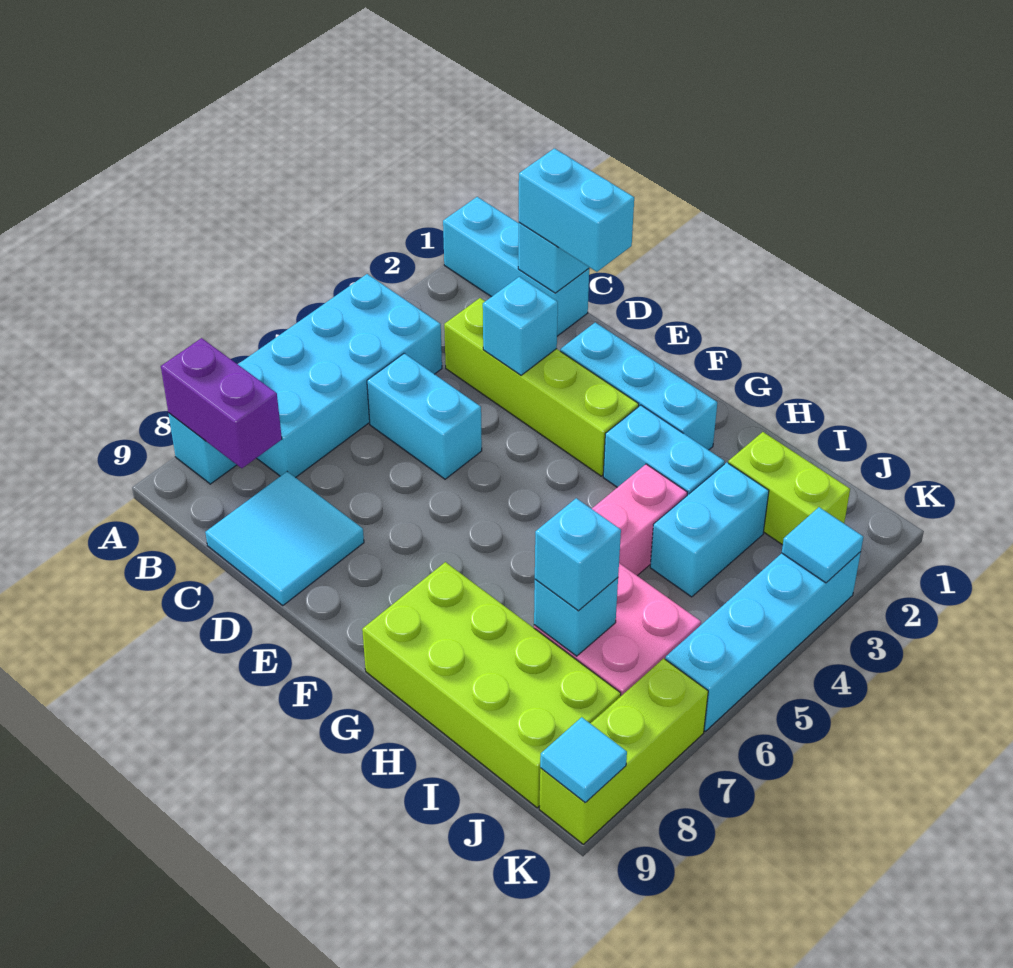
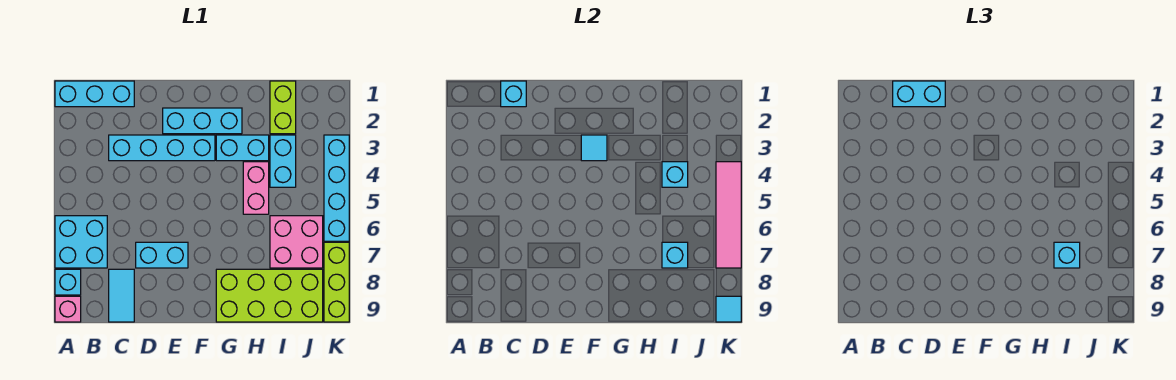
cyan 2x4 brick [238,274,442,478] -> cyan 2x2 brick [55,216,107,268]
purple 1x2 brick [161,338,282,468] -> none
none -> pink 1x1 brick [55,296,81,322]
lime 1x4 brick [444,298,639,476] -> cyan 1x4 brick [109,135,215,161]
cyan 1x2 brick [367,353,482,479] -> cyan 1x2 brick moved to [136,242,188,268]
cyan 2x2 tile [205,472,364,605] -> cyan 1x2 tile [109,269,134,322]
cyan 1x1 brick [483,277,558,375] -> cyan 1x1 brick moved to [662,162,688,187]
lime 1x2 brick [728,432,850,545] -> lime 1x2 brick turned to [270,81,296,134]
cyan 1x1 tile [782,507,863,583] -> cyan 1x1 tile moved to [581,135,607,161]
none -> pink 1x4 tile [716,162,741,268]

